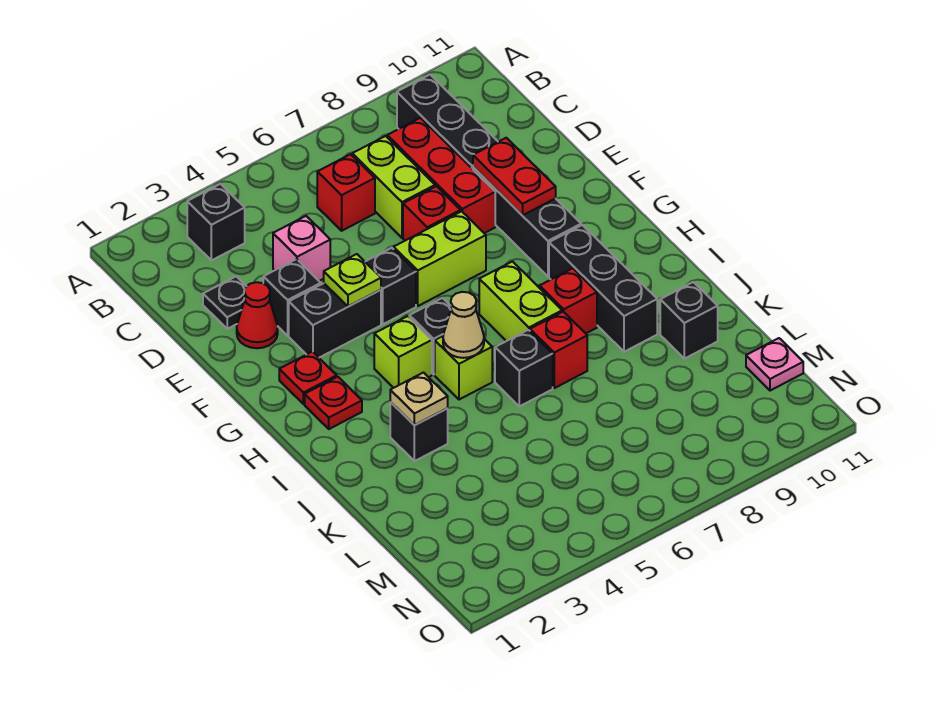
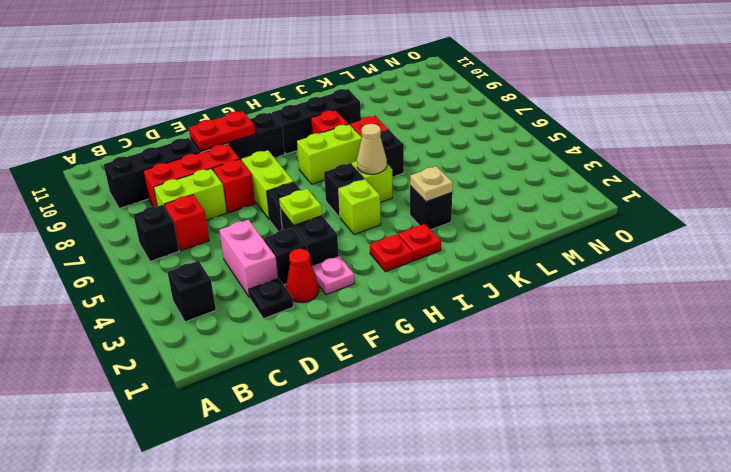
pink 1x1 brick [273,216,330,281] -> pink 1x2 brick [219,220,278,298]
red 1x1 plate [279,352,337,404] -> red 1x1 plate moved to [398,224,441,261]
black 1x1 brick [660,282,718,359] -> black 1x1 brick moved to [134,205,179,261]
pink 1x1 plate [746,338,803,391] -> pink 1x1 plate moved to [312,256,354,295]

